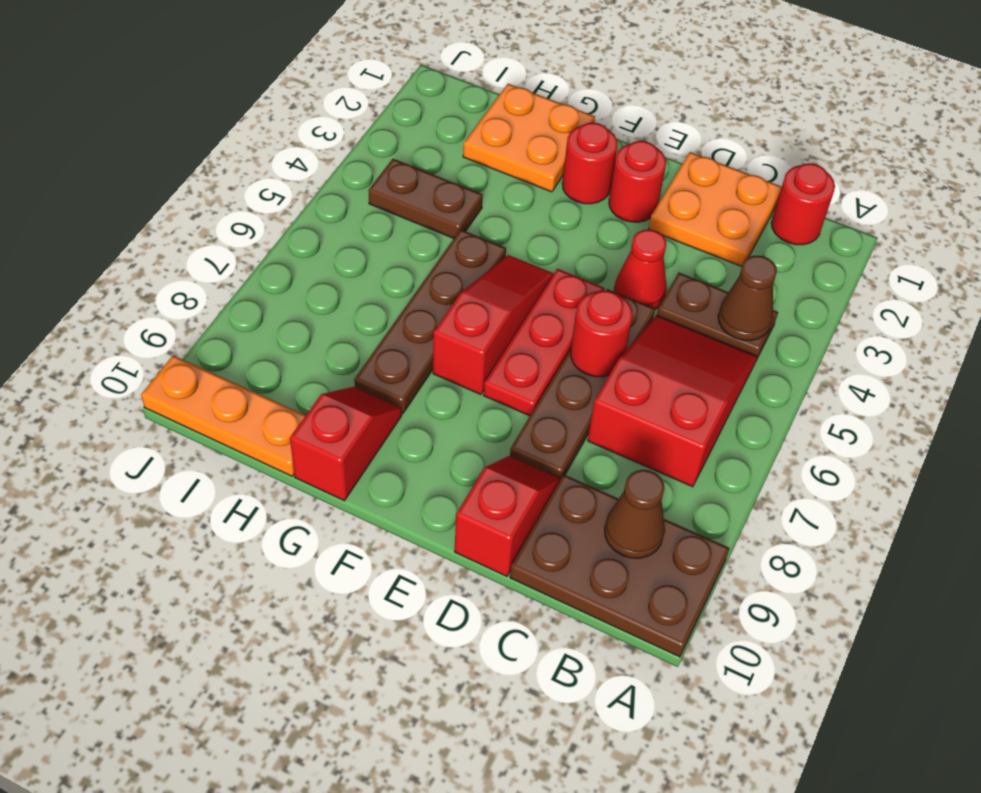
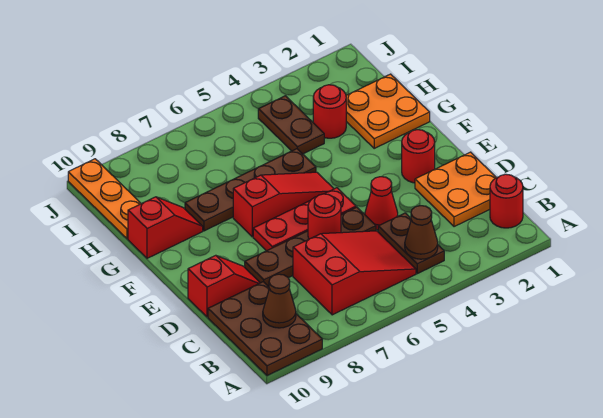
red 1x1 round brick [562,123,617,204] -> red 1x1 round brick moved to [313,85,346,138]

